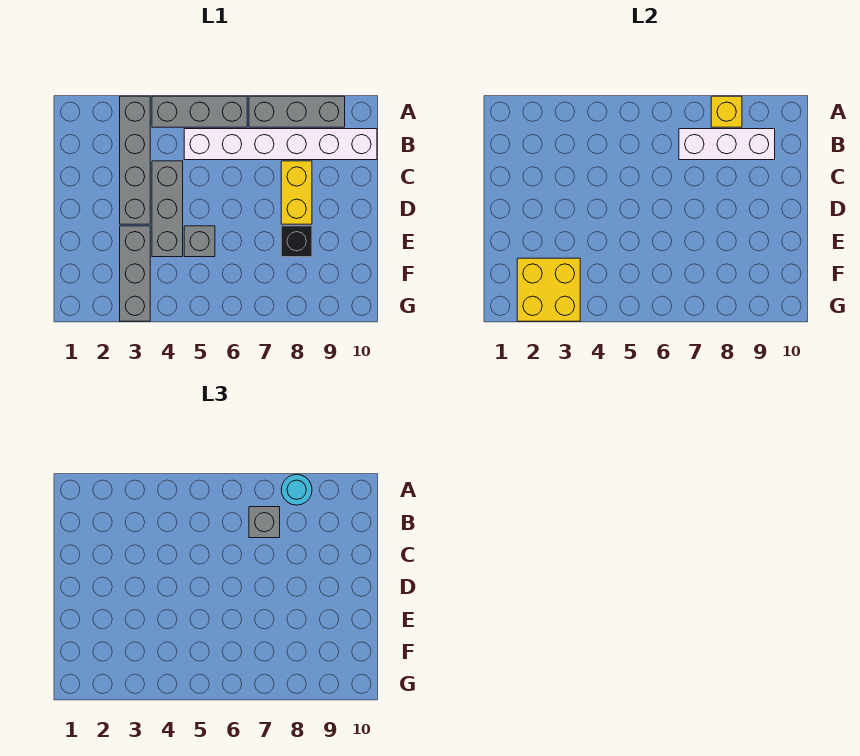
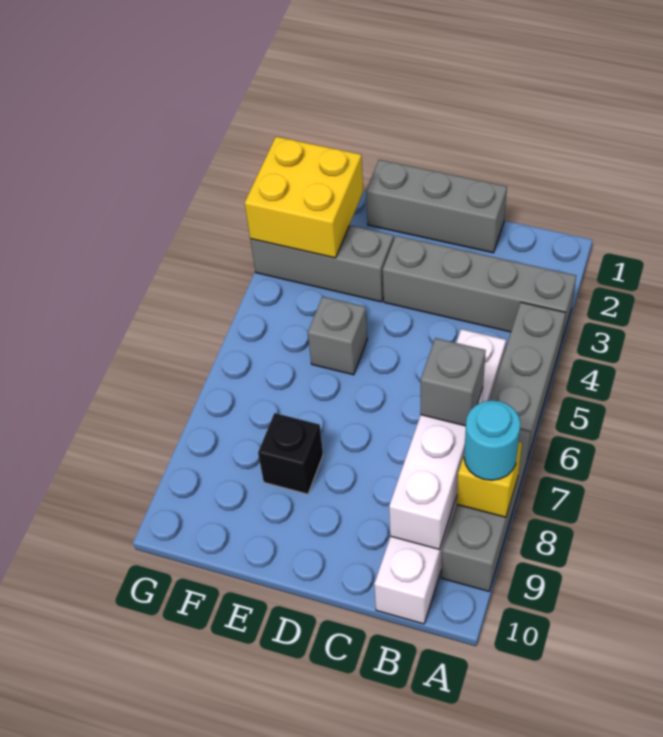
grey 1x3 brick [152,161,183,257] -> grey 1x3 brick moved to [366,160,507,253]
yellow 1x2 brick [281,161,312,224] -> none

